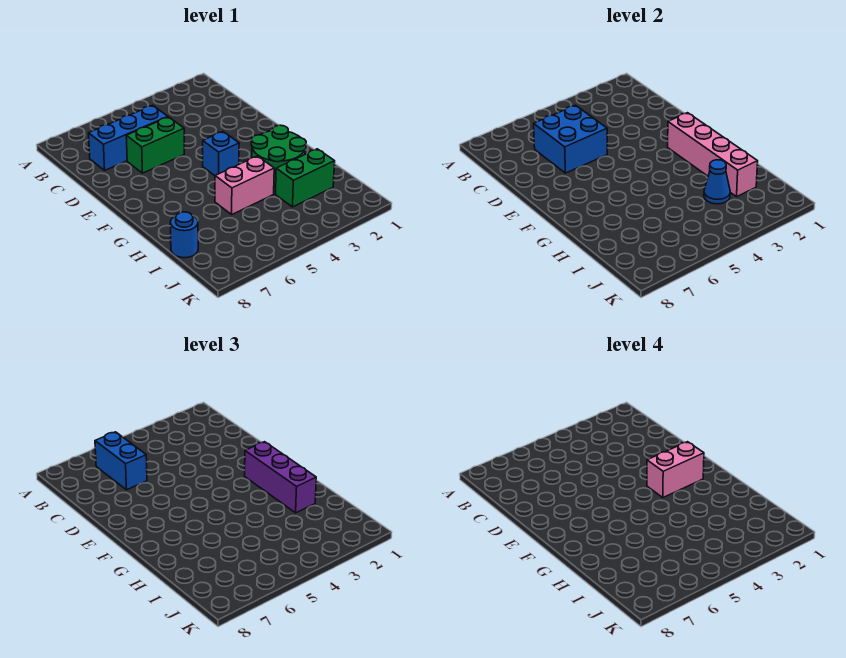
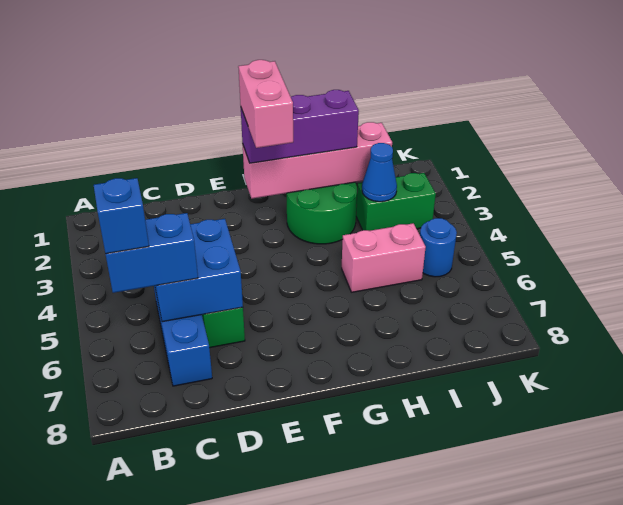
blue 1x1 brick [203,132,239,176] -> blue 1x1 brick moved to [94,178,149,254]
pink 1x2 brick [215,156,274,214] -> pink 1x2 brick turned to [342,223,426,292]
green 1x2 brick [276,149,335,207] -> green 1x2 brick turned to [356,173,436,231]
blue 1x1 round brick [170,212,198,258] -> blue 1x1 round brick moved to [420,218,457,277]

